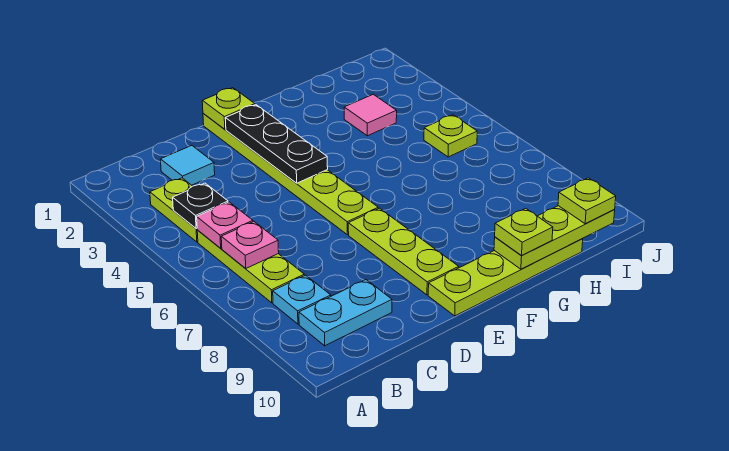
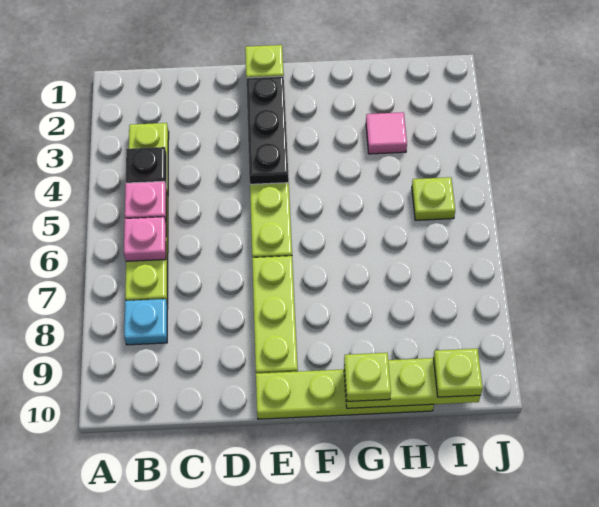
cyan 1x2 plate [299,280,392,346] -> none
cyan 1x1 tile [160,146,215,185] -> none

